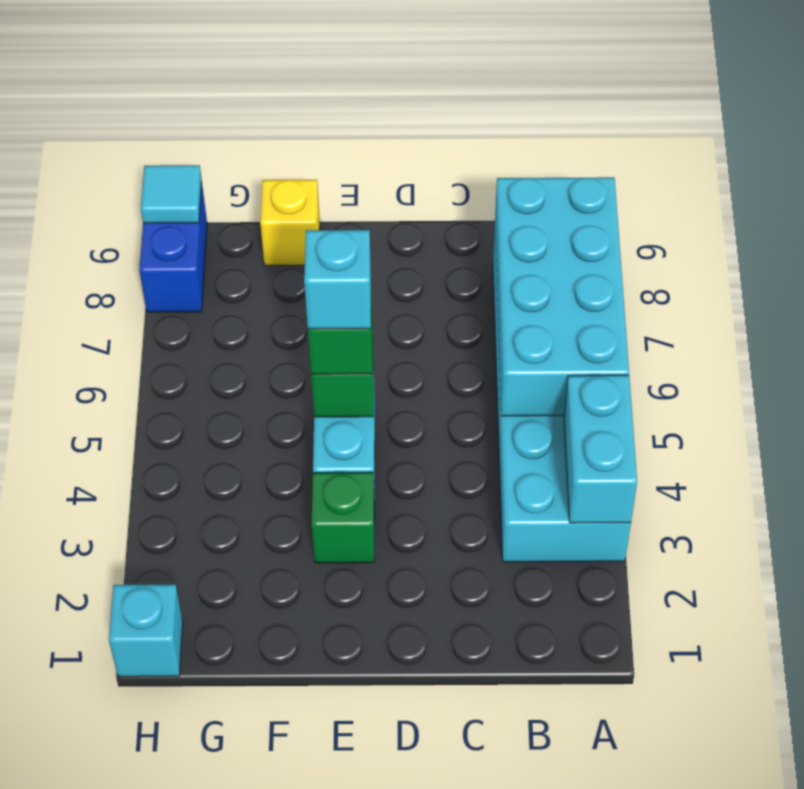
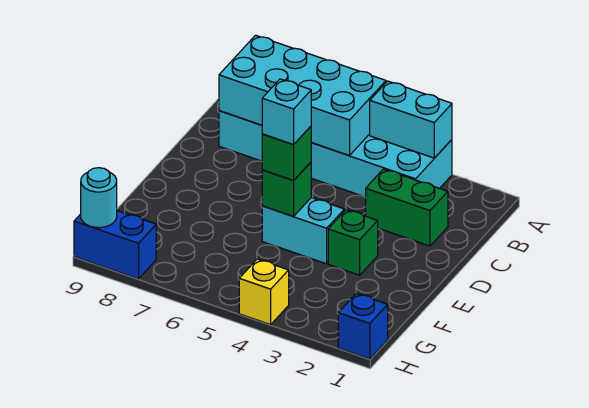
none -> green 1x2 brick [366,169,448,246]
yellow 1x1 brick [260,180,320,266] -> yellow 1x1 brick moved to [239,259,289,325]
cyan 1x1 brick [109,585,183,677] -> blue 1x1 brick [338,293,388,359]
cyan 1x1 tile [141,165,202,223] -> cyan 1x1 round brick [81,168,117,228]

